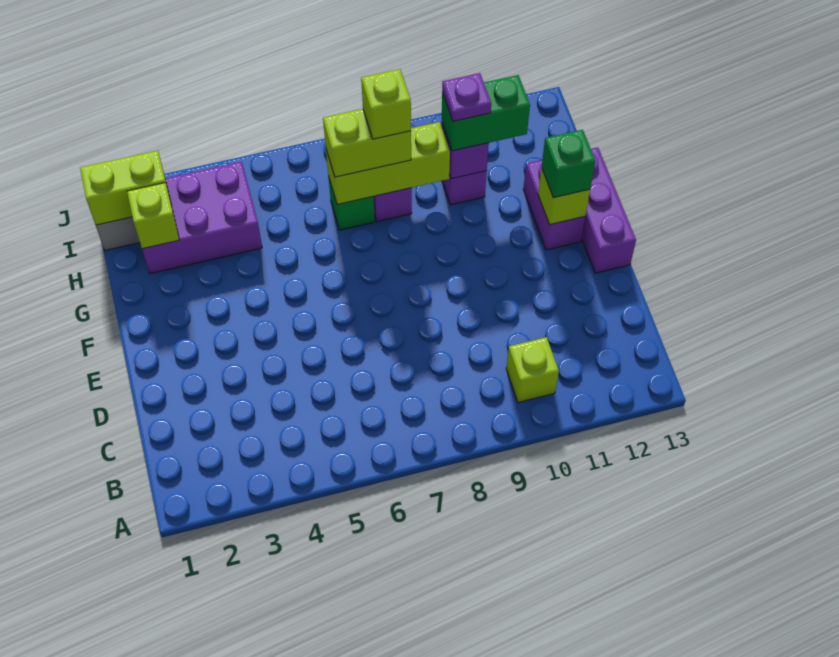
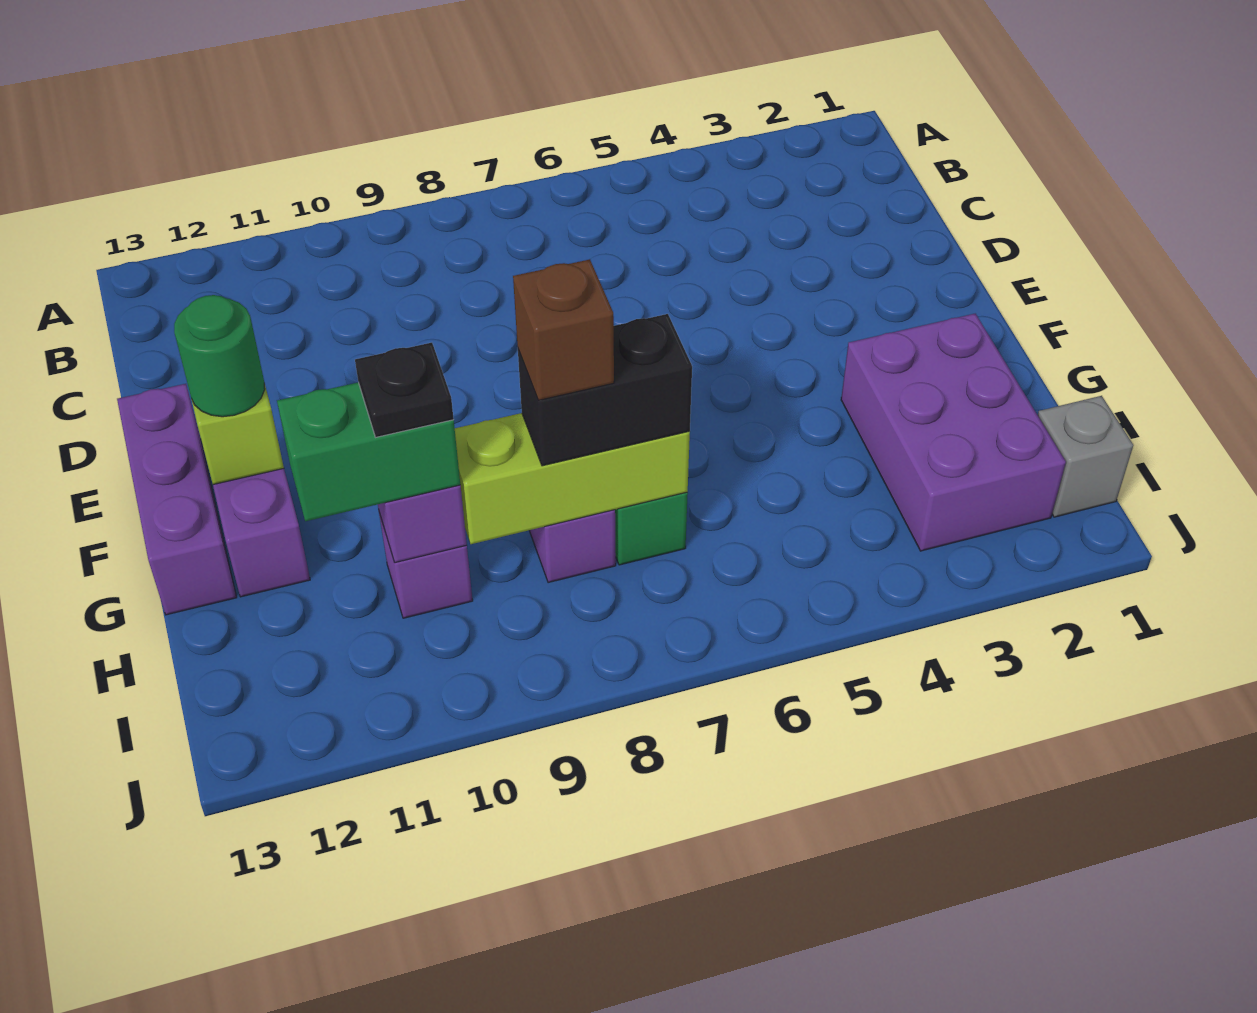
lime 1x1 brick [506,337,559,402] -> none
green 1x1 brick [542,130,595,198] -> green 1x1 round brick [174,295,265,417]
purple 2x3 brick [142,162,262,274] -> purple 2x3 brick turned to [841,314,1066,551]
lime 1x1 brick [127,183,179,249] -> none
lime 1x2 brick [323,109,411,177] -> black 1x2 brick [518,314,692,466]
lime 1x1 brick [361,69,411,139] -> brown 1x1 brick [513,259,614,400]
purple 1x1 plate [442,73,491,121] -> black 1x1 plate [355,343,454,437]
lime 1x2 brick [80,151,170,225] -> none

